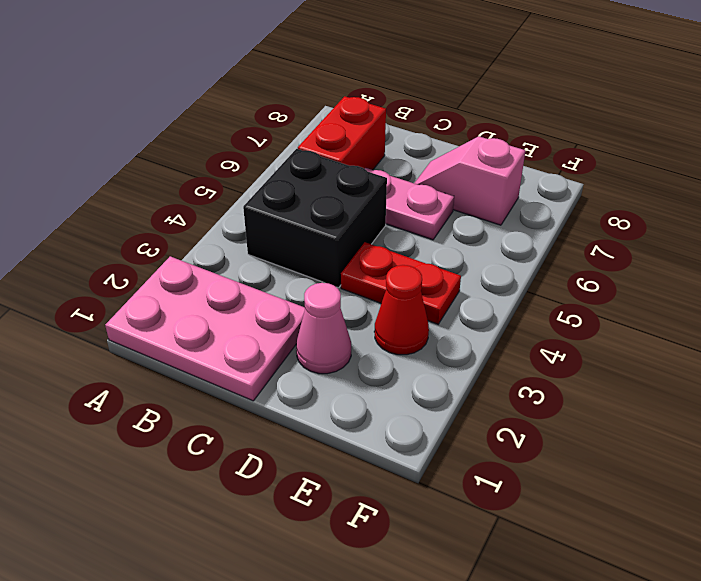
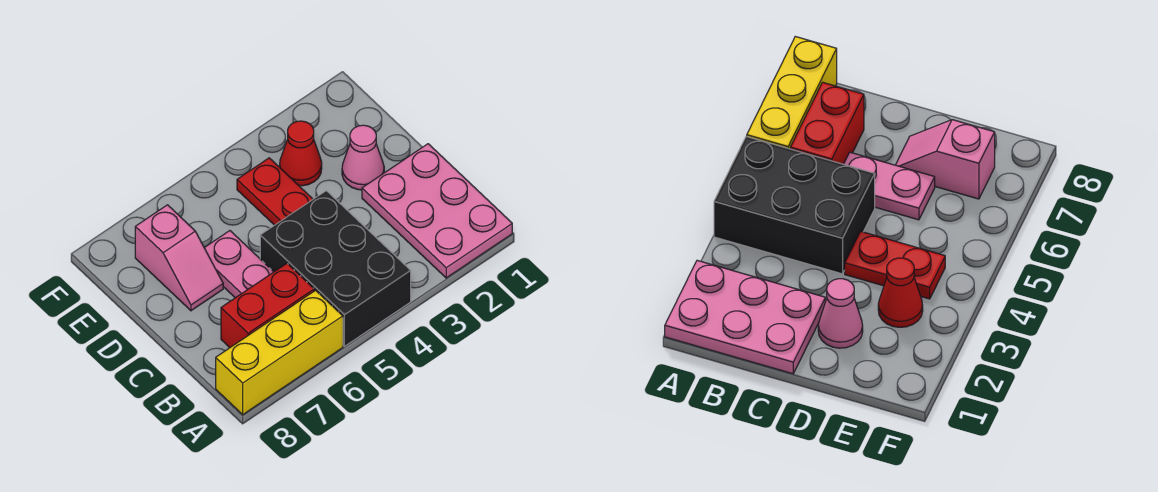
none -> yellow 1x3 brick [216,290,343,415]
black 2x2 brick [243,149,387,288] -> black 2x3 brick [260,191,411,346]

